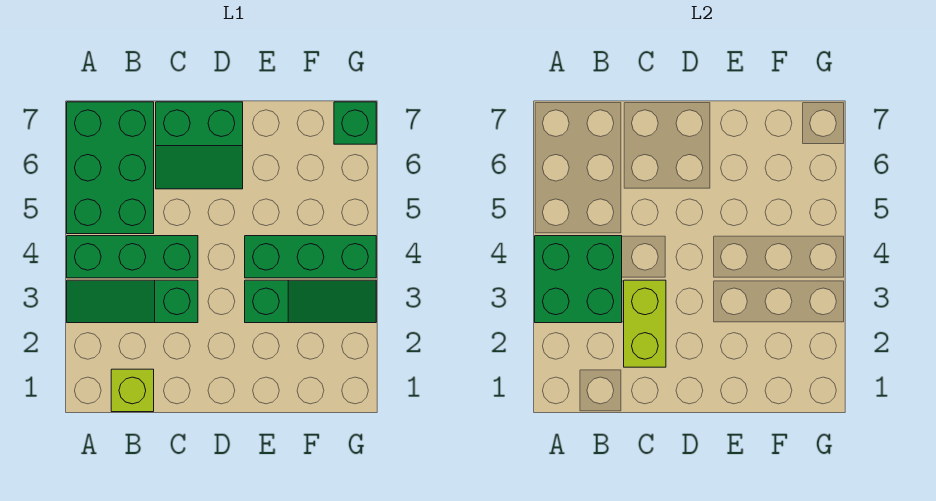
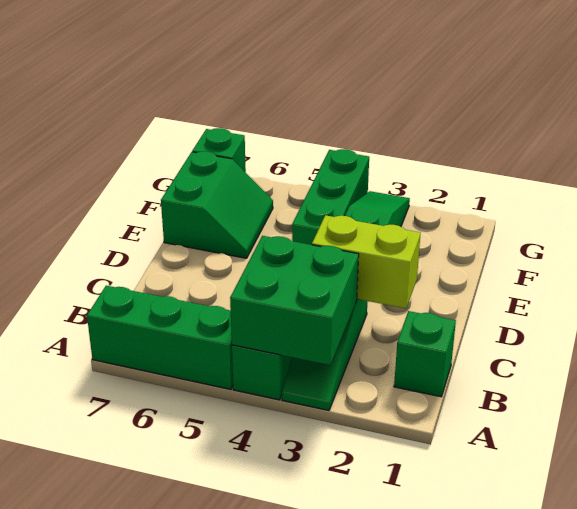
green 2x3 brick [67,102,154,234] -> green 1x3 brick [87,286,233,389]
lime 1x1 brick [111,369,154,412] -> green 1x1 brick [394,311,456,397]
green 2x2 slope [156,102,243,189] -> green 2x2 slope moved to [161,151,273,258]

